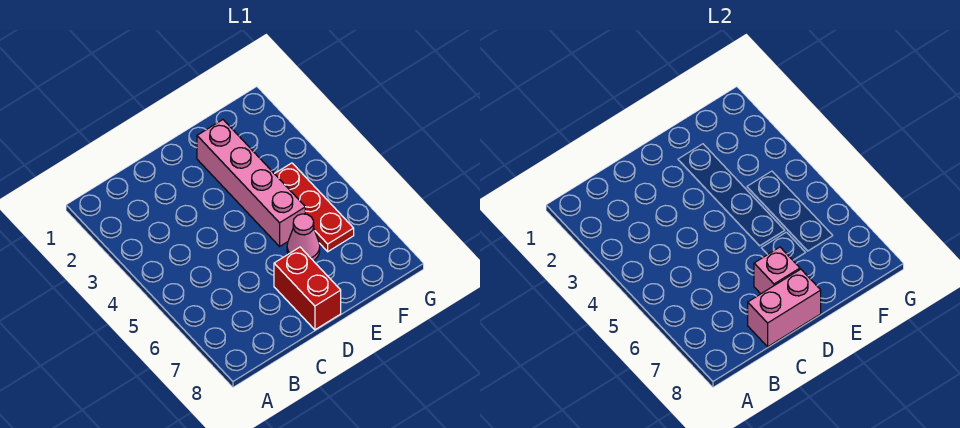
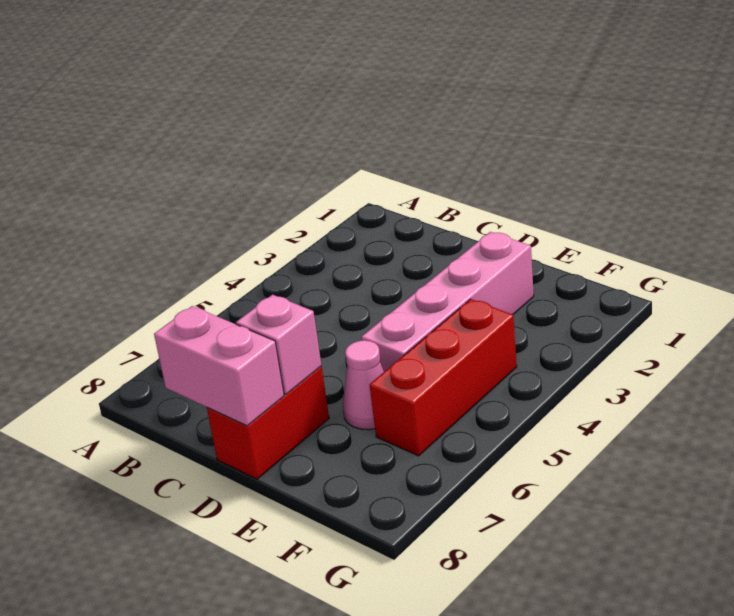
red 1x3 plate [275,163,354,252] -> red 1x3 brick [370,299,517,456]

